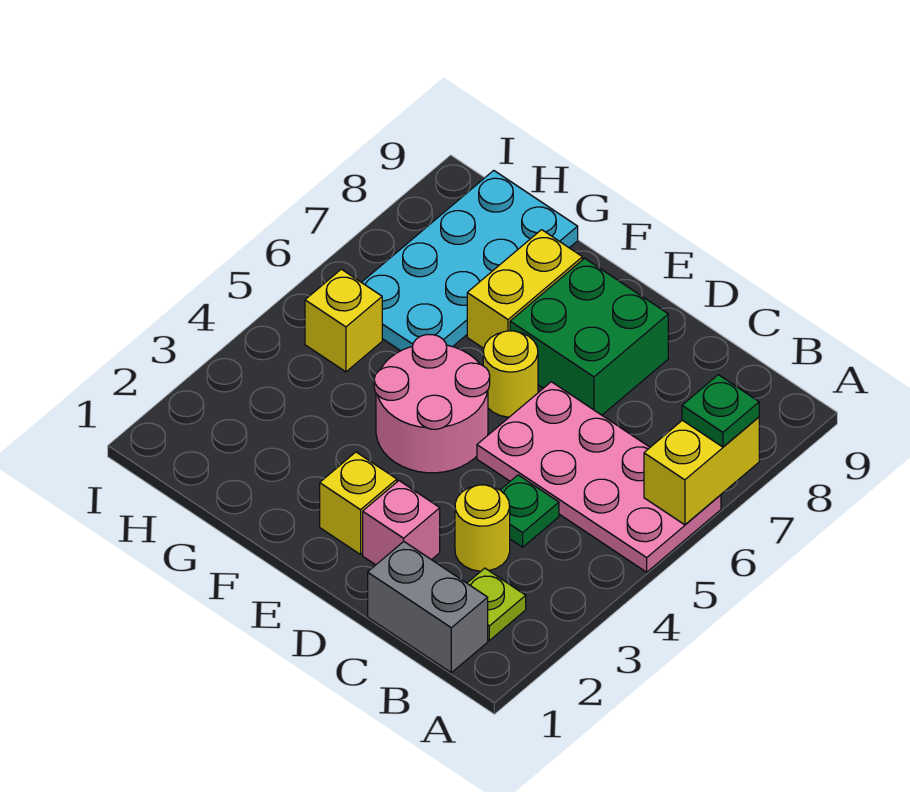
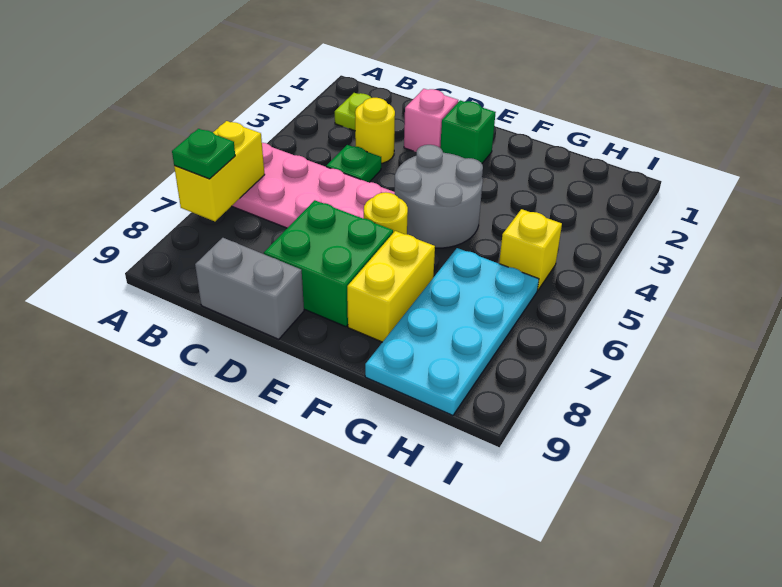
grey 1x2 brick [368,542,488,673] -> grey 1x2 brick moved to [195,238,304,339]
yellow 1x1 brick [320,452,397,555] -> green 1x1 brick [440,100,496,163]
pink 2x2 round brick [374,334,490,473] -> grey 2x2 round brick [395,145,483,248]

